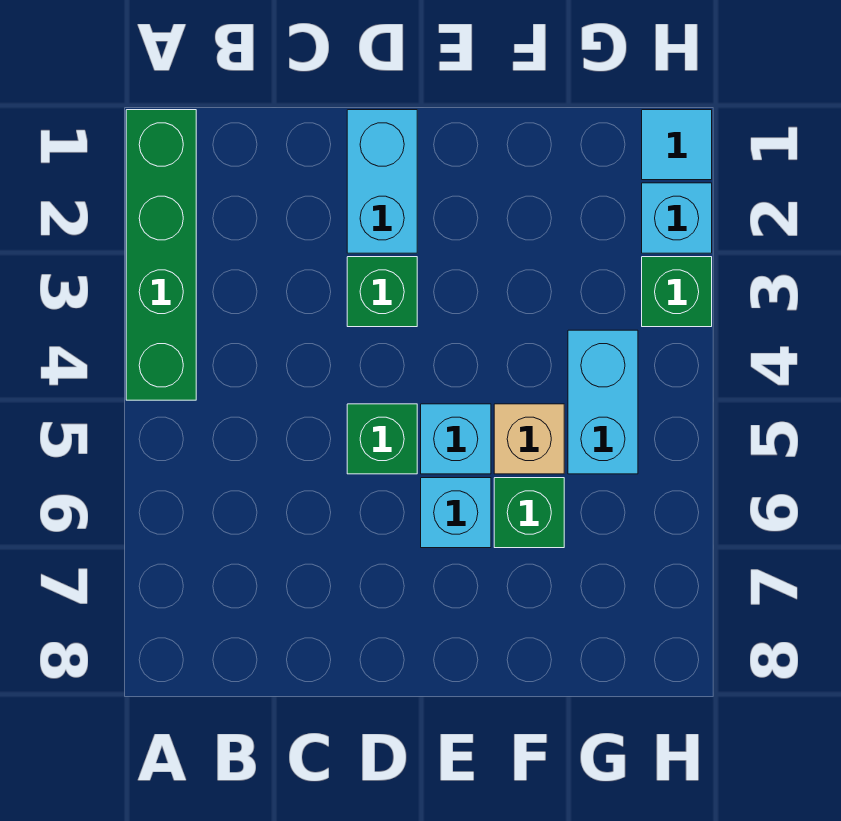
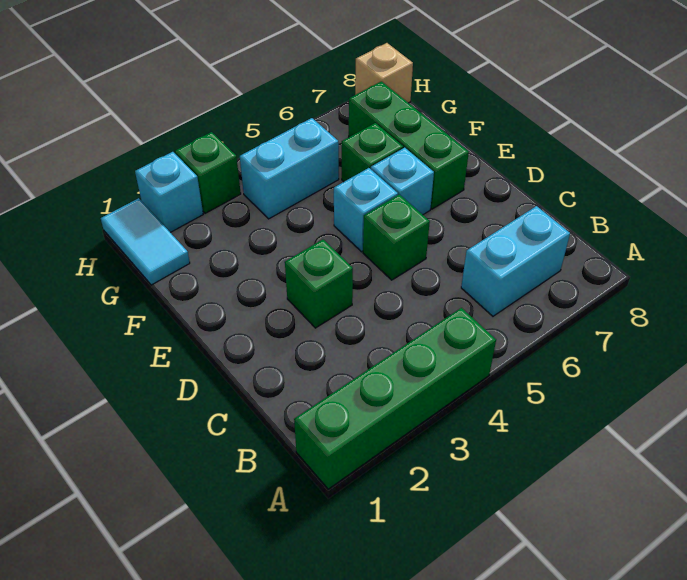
cyan 1x2 brick [347,110,417,253] -> cyan 1x2 brick moved to [461,206,570,316]
none -> green 1x3 brick [349,81,469,209]
tan 1x1 brick [494,404,564,474] -> tan 1x1 brick moved to [355,43,413,103]
cyan 1x1 tile [642,110,712,180] -> cyan 1x2 tile [101,198,190,285]

